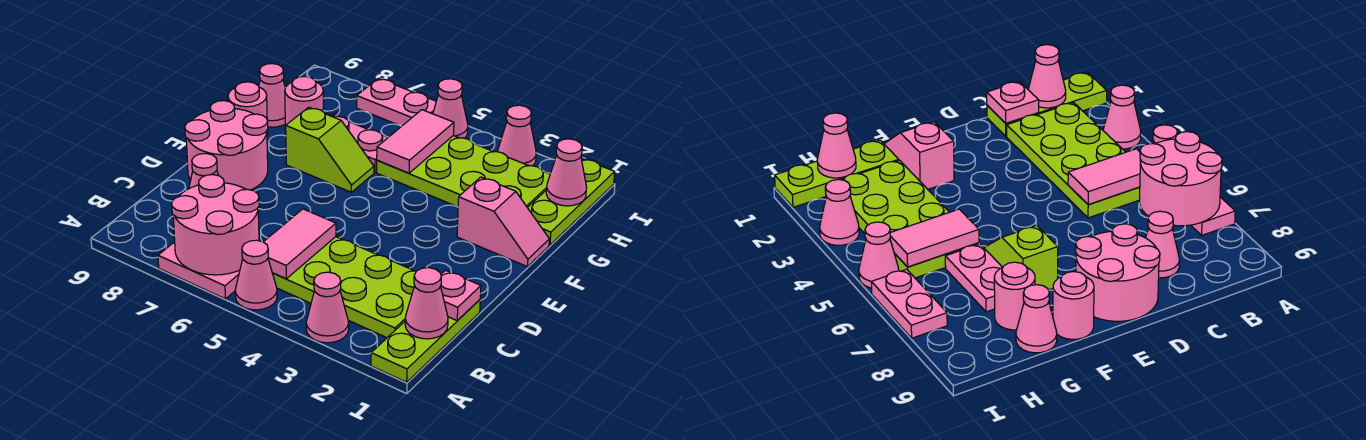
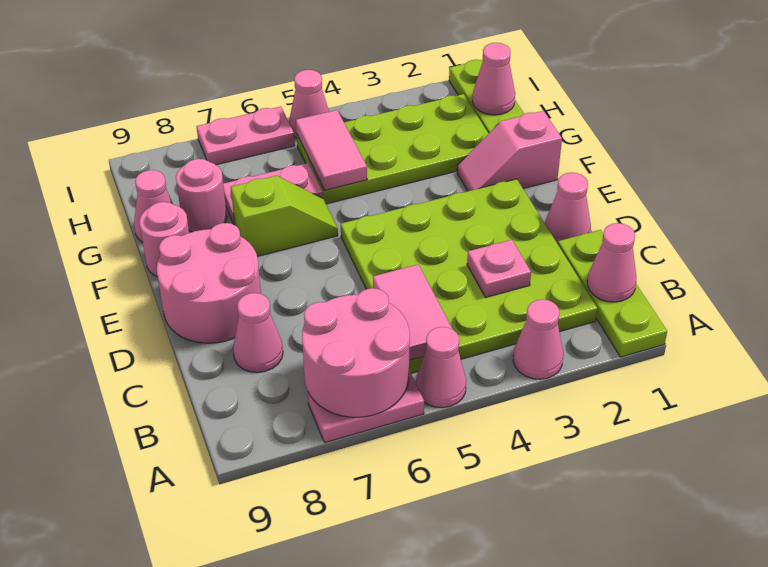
lime 2x4 plate [272,237,416,338] -> lime 4x4 plate [341,179,598,373]
pink 1x1 plate [441,270,481,321] -> pink 1x1 plate moved to [467,240,531,297]
pink 1x2 slope [457,177,549,267] -> pink 1x2 slope turned to [457,111,562,191]
pink 1x1 cone [498,105,536,166] -> pink 1x1 cone moved to [545,172,591,244]

